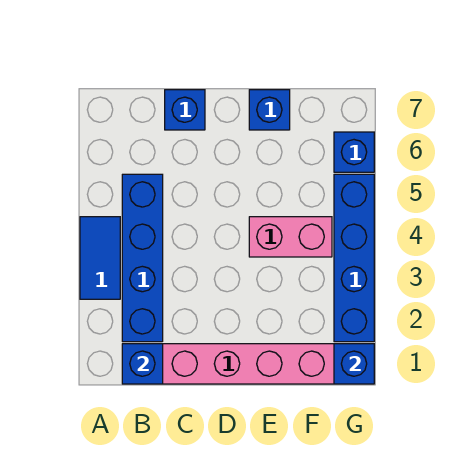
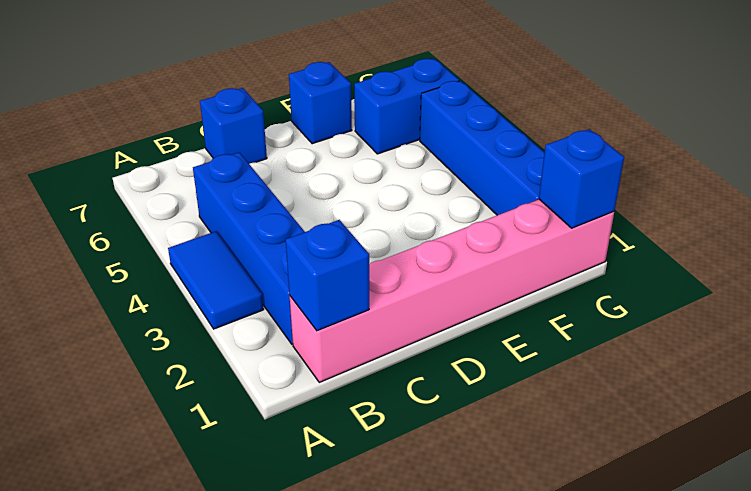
pink 1x2 brick [249,217,332,257] -> none
blue 1x1 brick [334,132,374,172] -> blue 1x2 brick [354,59,459,154]

